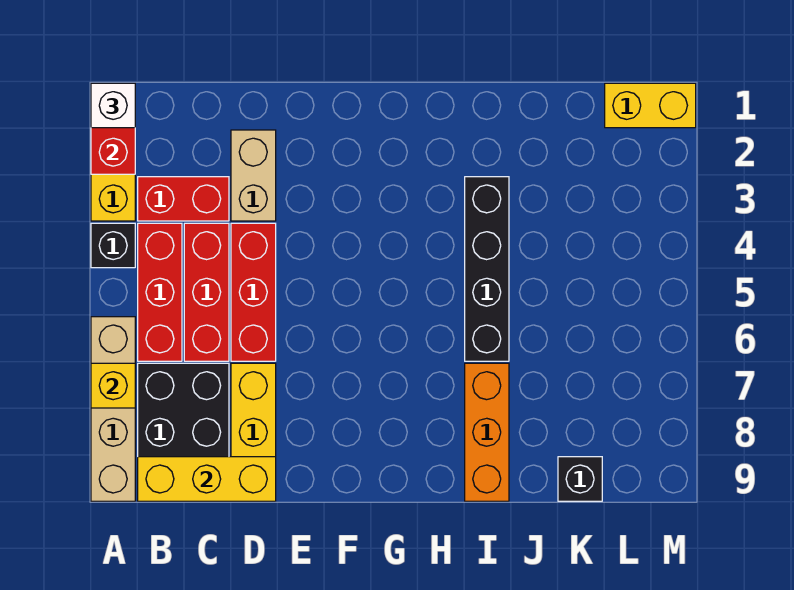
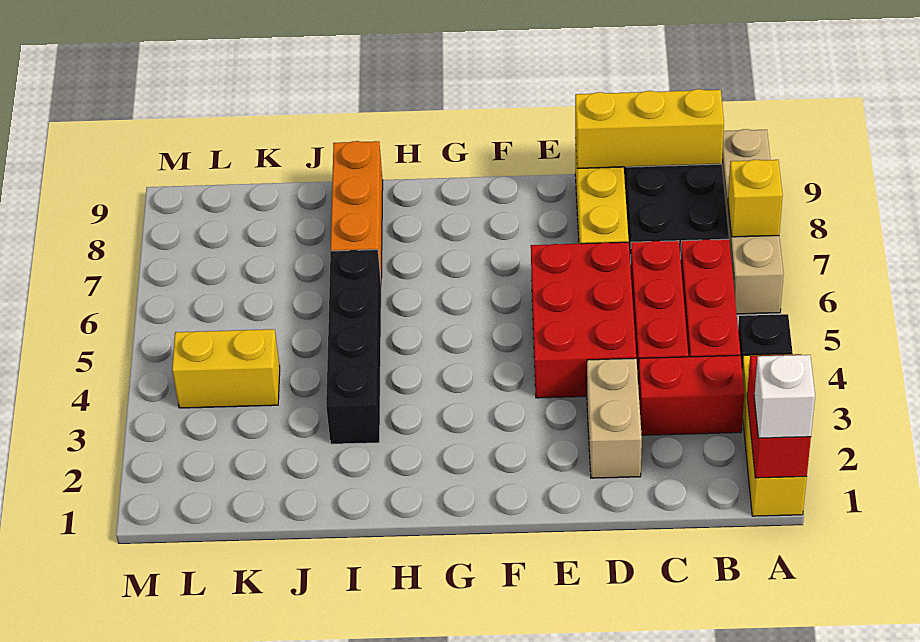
red 1x3 brick [231,223,276,361] -> red 2x3 brick [531,242,636,398]
black 1x1 brick [558,457,602,501] -> none
yellow 1x2 brick [605,83,696,128] -> yellow 1x2 brick moved to [172,329,280,408]

